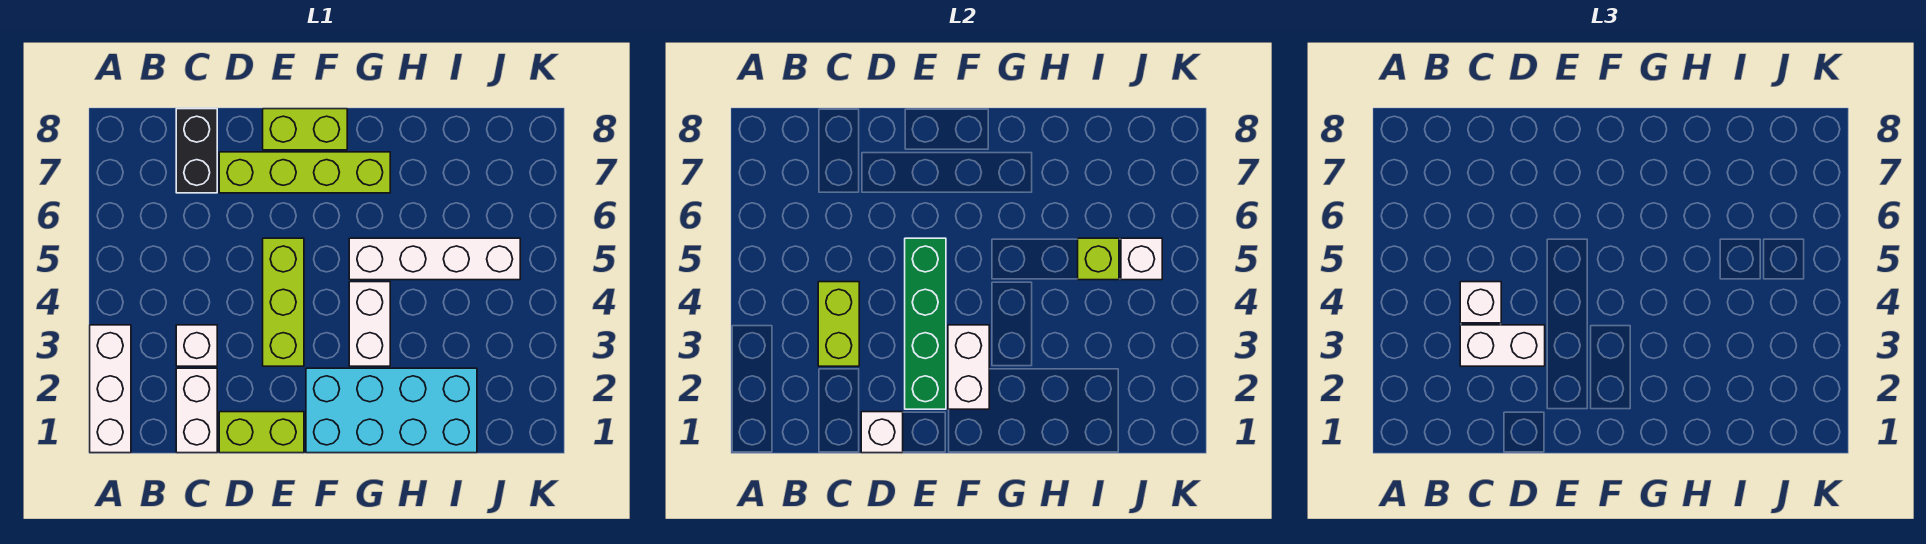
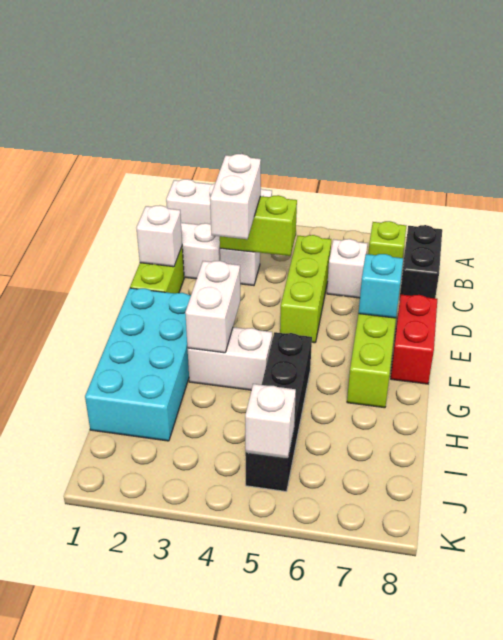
white 1x1 brick [1460,282,1501,323] -> white 1x1 brick moved to [327,239,368,298]
black 1x2 brick [176,109,217,193] -> black 1x2 brick turned to [399,225,442,303]
green 1x4 brick [905,238,946,409] -> none
lime 1x3 brick [263,238,304,366] -> lime 1x3 brick turned to [280,235,331,343]
none -> cyan 1x1 brick [359,254,403,318]
lime 1x2 brick [263,109,347,150] -> red 1x2 brick [391,295,437,384]
white 1x2 brick [948,325,989,409] -> white 1x2 brick turned to [185,261,240,353]
white 1x4 brick [349,238,520,280] -> black 1x4 brick [245,332,312,491]
lime 1x1 brick [1078,238,1119,280] -> lime 1x1 brick moved to [368,221,406,258]

